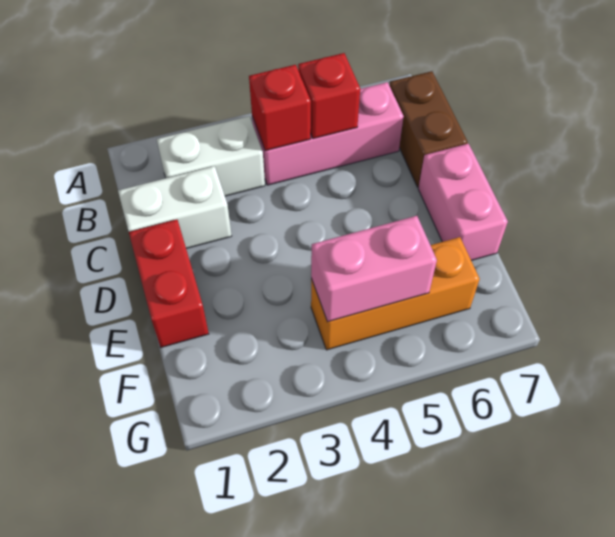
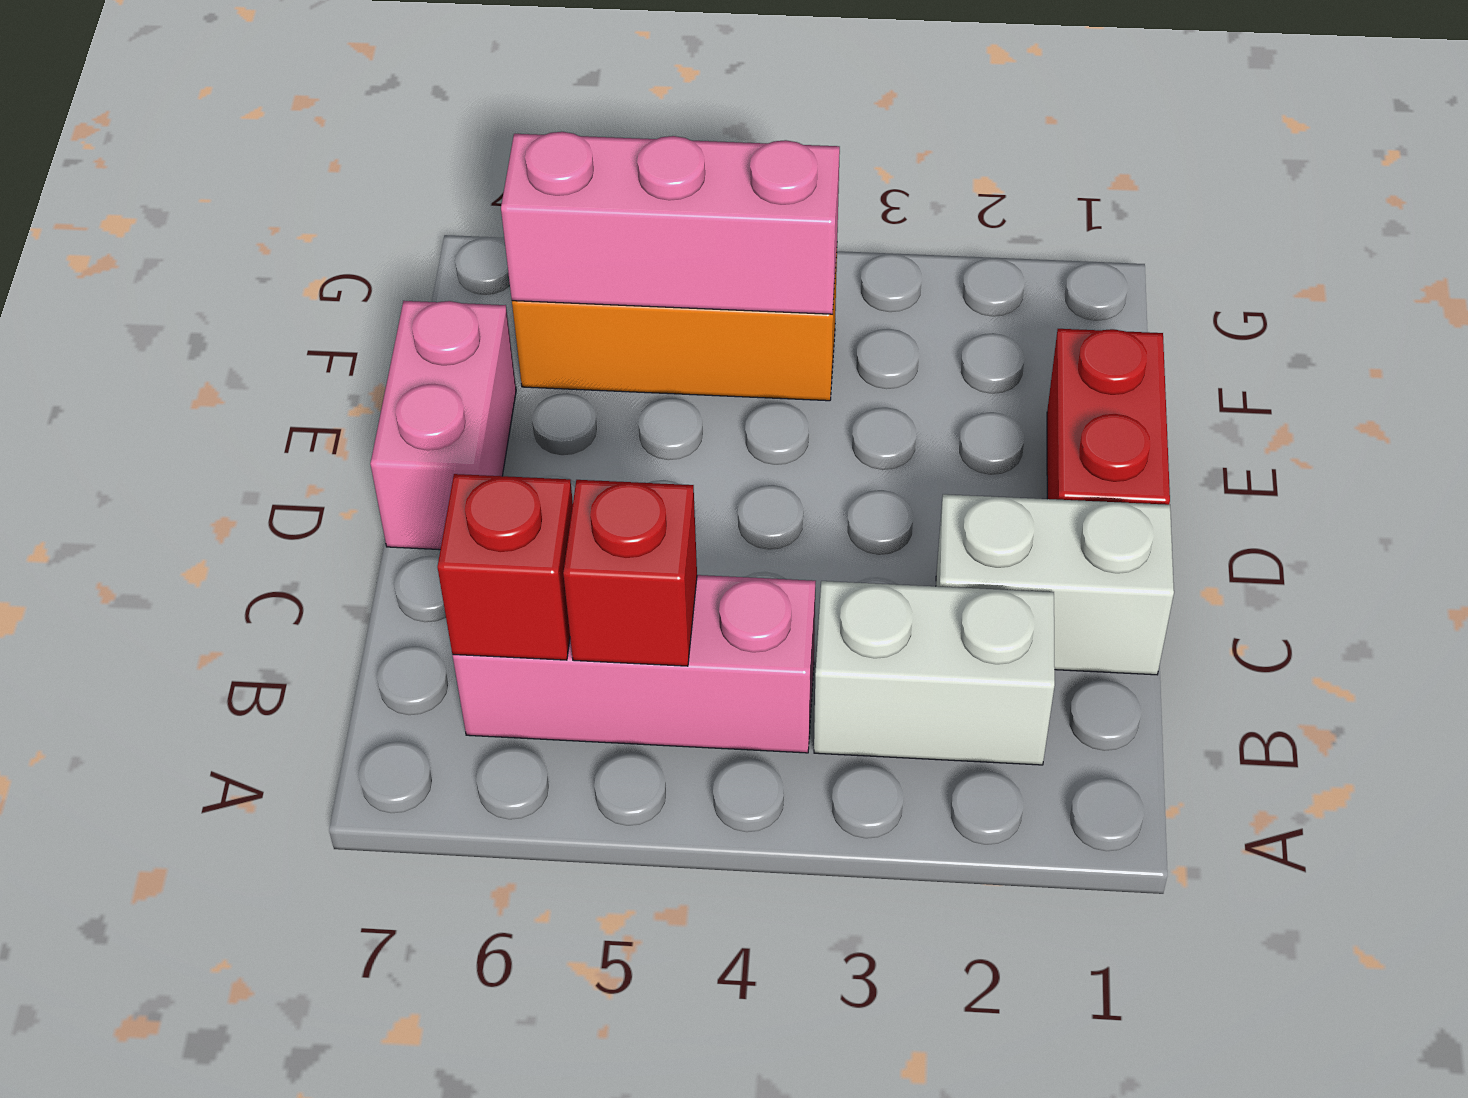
red 1x1 brick [249,65,311,151] -> red 1x1 brick moved to [437,474,573,660]
brown 1x2 brick [389,71,468,187] -> none
pink 1x2 brick [311,216,437,322] -> pink 1x3 brick [501,132,840,314]

